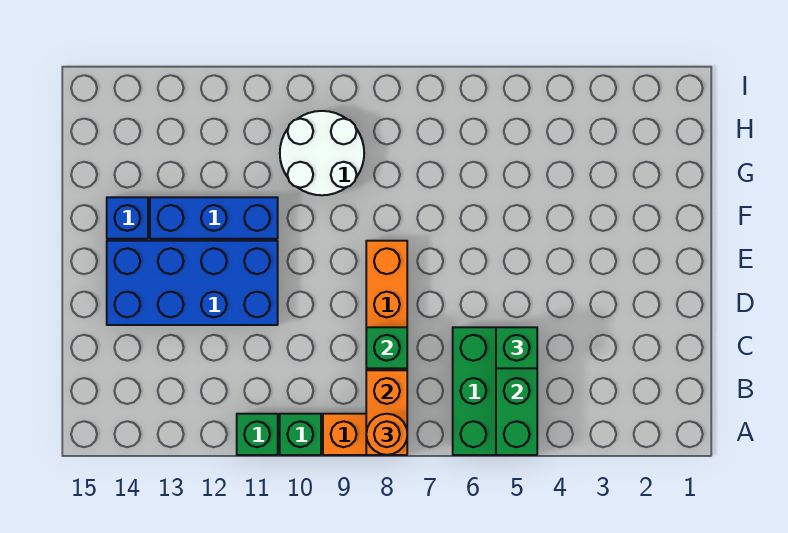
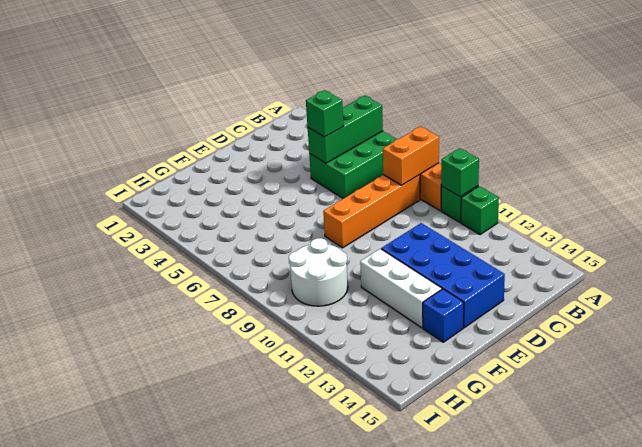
orange 1x1 round brick [366,414,407,455] -> none
green 1x1 brick [366,327,407,368] -> green 1x1 brick moved to [441,148,479,197]
blue 1x3 brick [150,197,278,239] -> white 1x3 brick [360,249,442,328]

